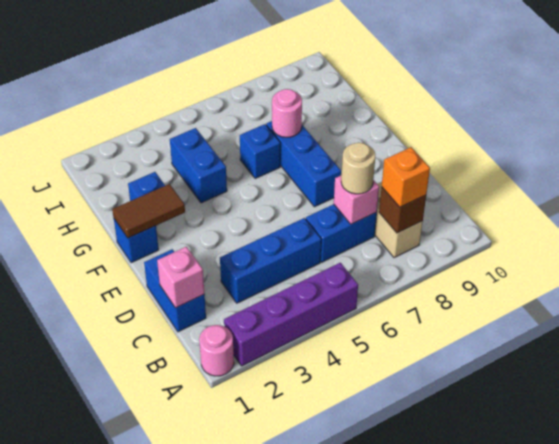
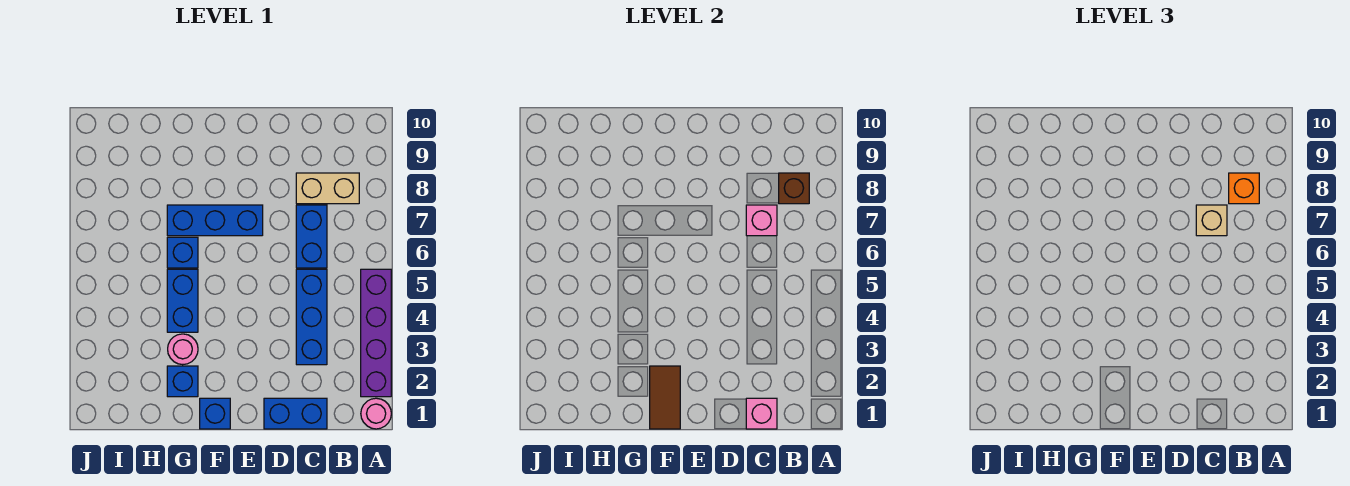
tan 1x1 round brick [341,143,375,194] -> tan 1x1 brick [1196,205,1227,236]
blue 1x2 brick [170,128,227,203] -> blue 1x2 brick turned to [167,269,198,332]
pink 1x1 round brick [272,89,302,137] -> pink 1x1 round brick moved to [168,334,198,365]

